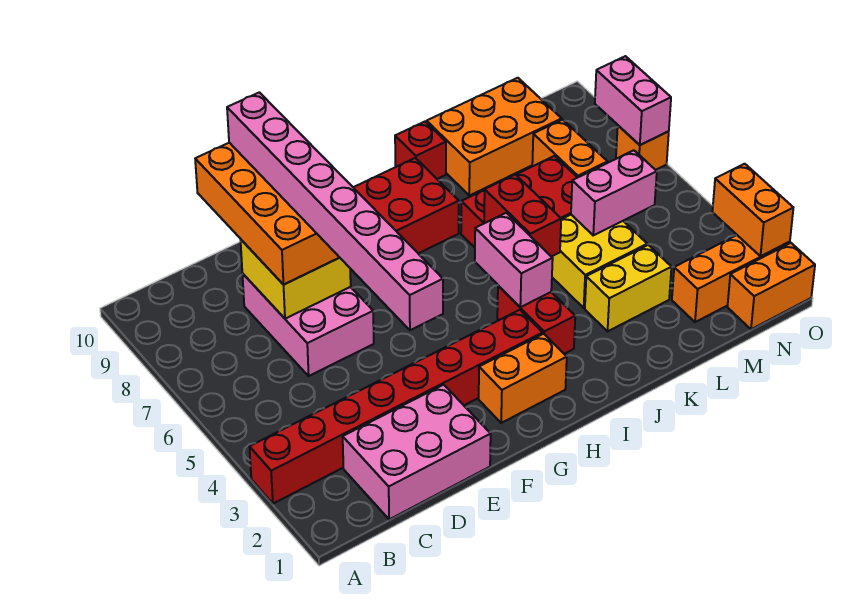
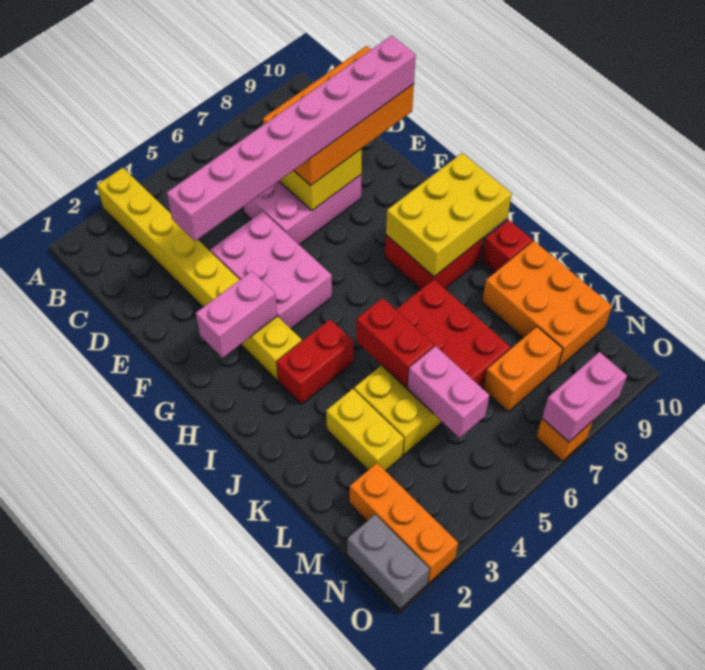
red 1x8 brick [250,310,543,504] -> yellow 1x8 brick [97,168,302,381]
pink 2x3 brick [343,385,491,519] -> pink 2x3 brick moved to [210,212,332,329]
orange 1x2 brick [479,334,567,423] -> none
none -> yellow 2x3 brick [386,153,512,277]
pink 1x2 brick [475,213,553,307] -> pink 1x2 brick moved to [196,271,277,358]
red 1x2 brick [484,174,561,257] -> red 1x2 brick turned to [356,298,434,388]
orange 1x2 brick [727,243,815,329] -> grey 1x2 brick [347,514,429,609]
orange 1x2 brick [712,164,793,257] -> none

